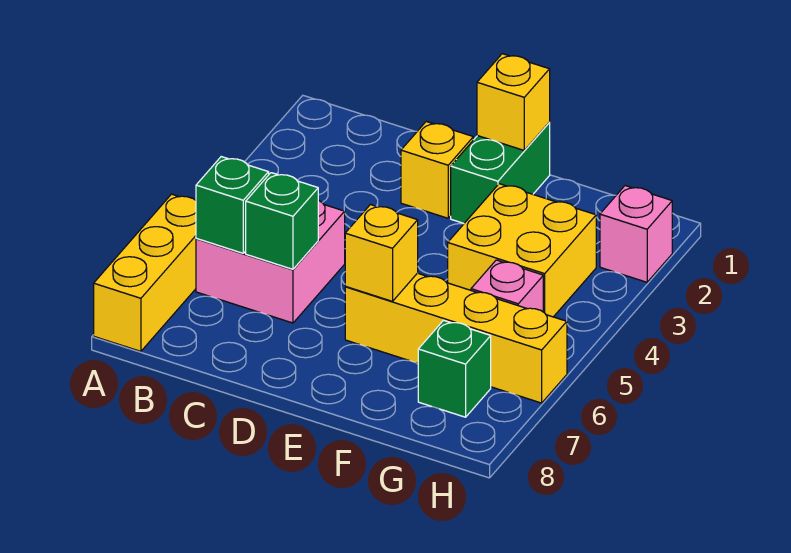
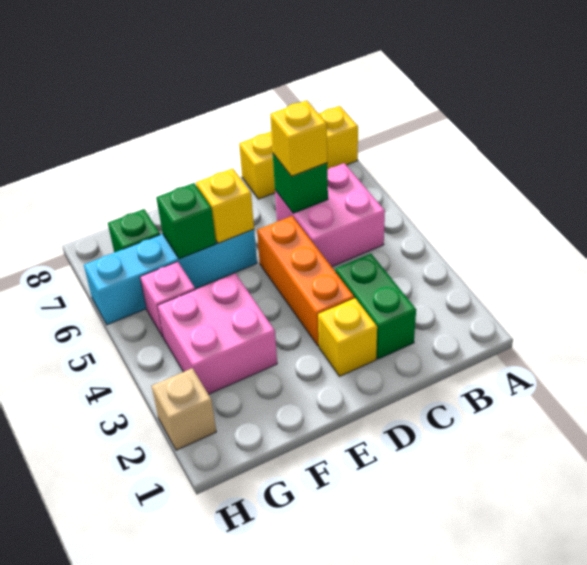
yellow 1x3 brick [94,194,196,351] -> yellow 1x3 brick turned to [239,106,358,199]
green 1x1 brick [196,157,269,253] -> green 1x1 brick moved to [156,183,216,259]
none -> orange 1x3 brick [257,216,354,346]
green 1x2 brick [451,123,550,224] -> green 1x2 brick moved to [335,254,416,359]
yellow 1x1 brick [477,54,550,150] -> yellow 1x1 brick moved to [270,100,327,177]
yellow 1x4 brick [345,273,567,403] -> cyan 1x4 brick [84,229,257,325]
yellow 2x2 brick [448,184,596,317] -> pink 2x2 brick [157,274,277,394]
pink 1x1 brick [600,186,672,282] -> tan 1x1 brick [152,368,216,450]

